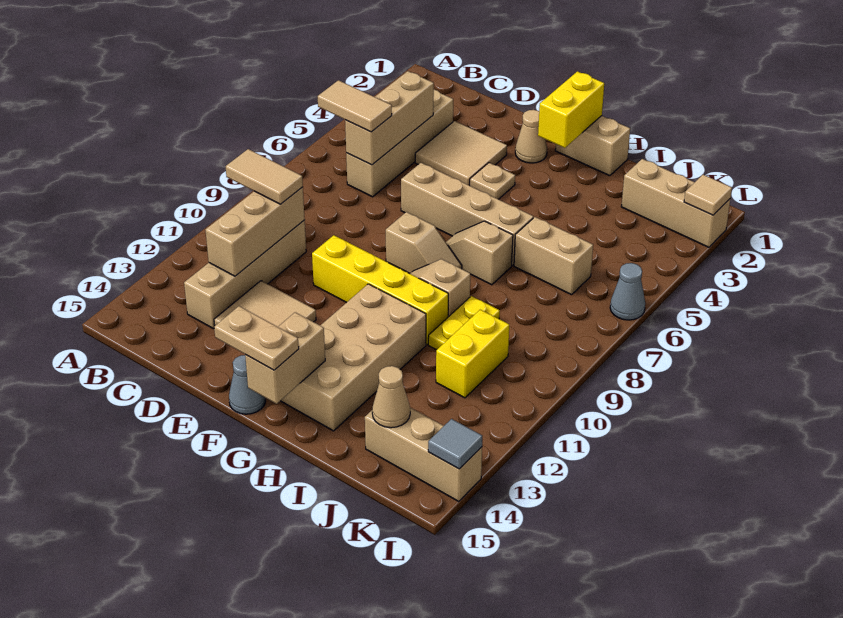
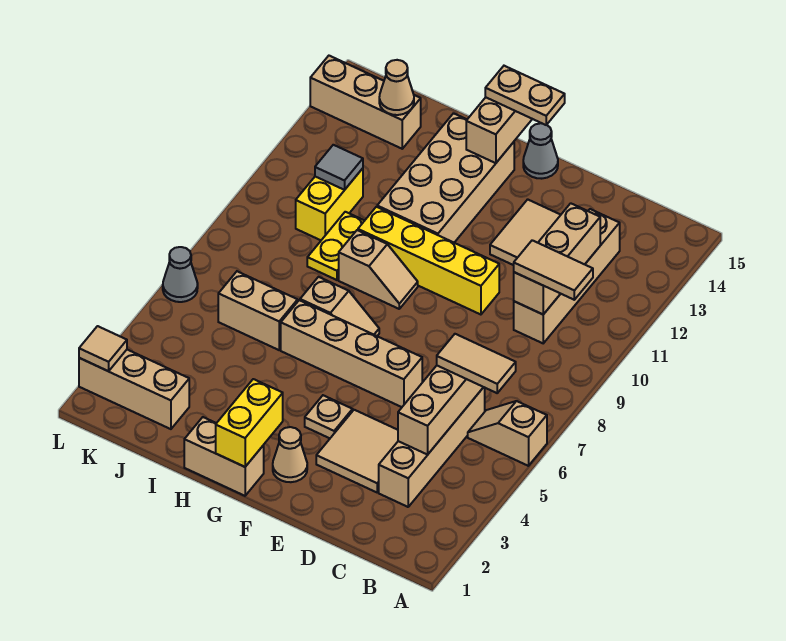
tan 1x2 slope [386,212,462,274] -> tan 1x2 slope moved to [468,401,547,466]
grey 1x1 tile [428,419,482,469] -> grey 1x1 tile moved to [315,145,363,190]

